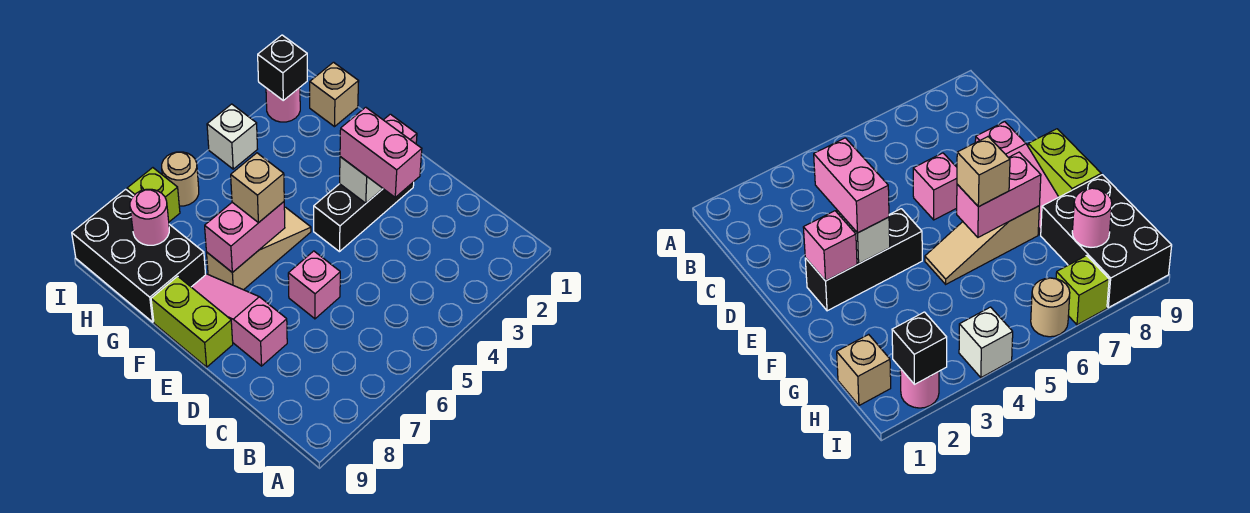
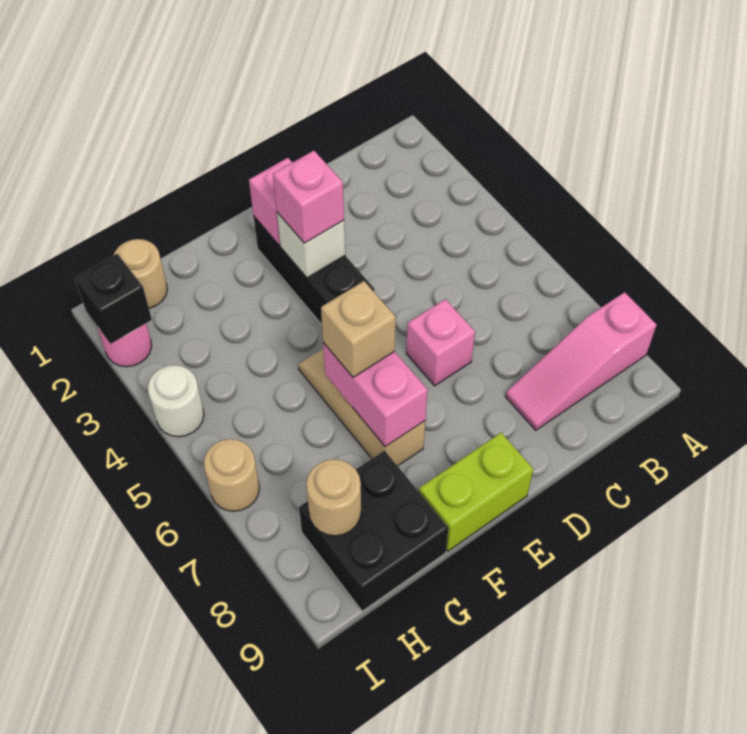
pink 1x2 brick [340,107,422,197] -> pink 1x1 brick [273,151,344,243]
pink 1x3 slope [192,274,287,366] -> pink 1x3 slope moved to [506,292,657,430]
black 2x3 brick [72,189,206,322] -> black 2x2 brick [299,451,449,611]
tan 1x1 brick [310,62,359,127] -> tan 1x1 round brick [114,239,167,308]
pink 1x1 round brick [130,189,169,245] -> tan 1x1 round brick [306,459,361,536]
white 1x1 brick [207,104,257,169] -> white 1x1 round brick [148,365,204,437]
lime 1x1 brick [127,168,180,222] -> none

